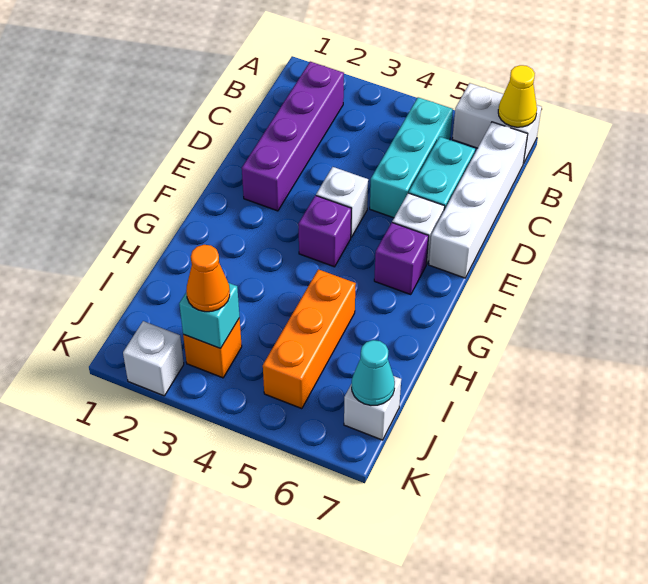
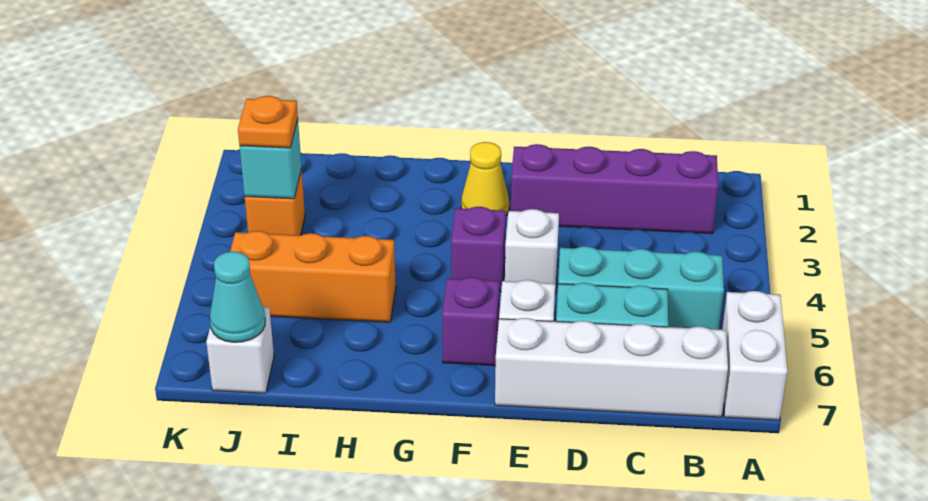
yellow 1x1 cone [498,65,537,127] -> yellow 1x1 cone moved to [461,142,509,215]
orange 1x1 cone [186,245,230,312] -> orange 1x1 plate [238,96,298,148]
white 1x1 brick [123,321,184,396] -> none

